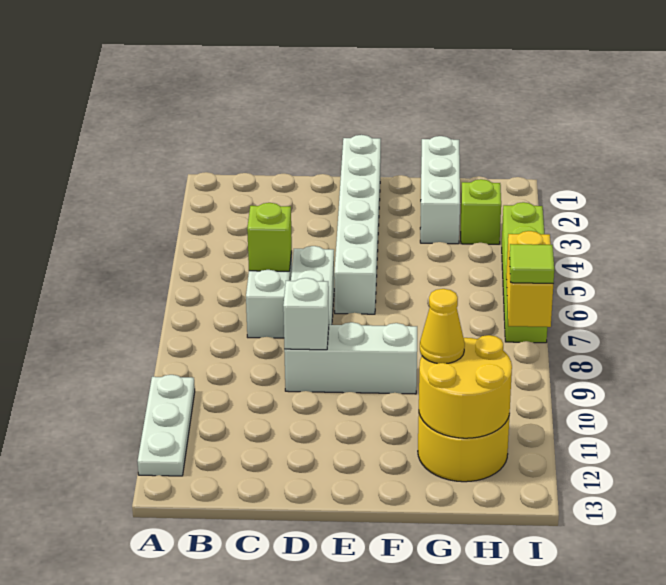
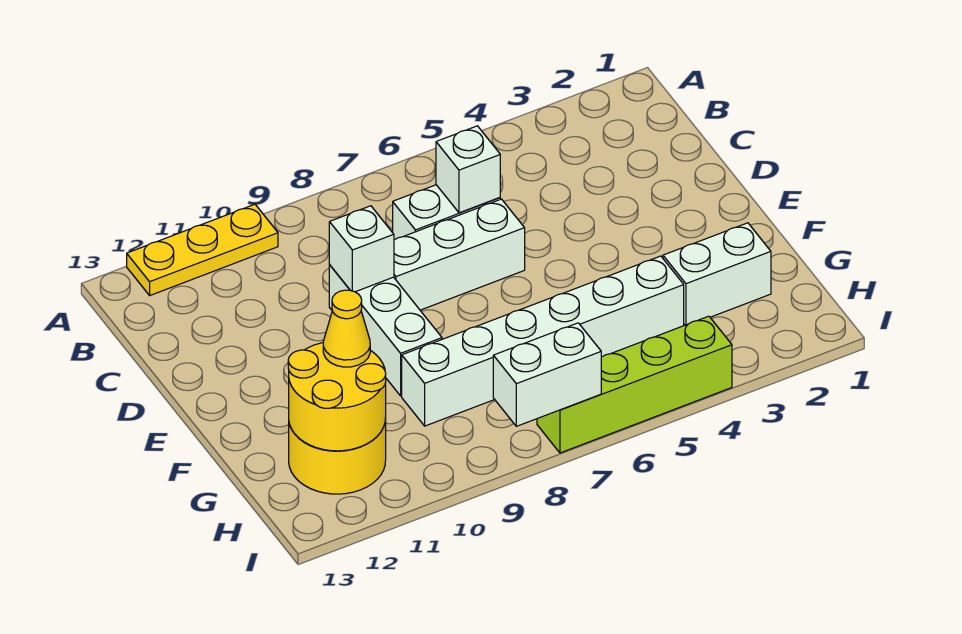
white 1x3 plate [138,375,195,476] -> yellow 1x3 plate [127,204,278,295]
lime 1x1 brick [247,202,292,271] -> white 1x1 brick [436,126,500,213]
white 1x6 brick [334,135,381,314] -> white 1x6 brick moved to [402,256,684,426]
white 1x3 brick [420,136,460,244] -> white 1x2 brick [663,223,771,325]
lime 1x1 brick [461,179,501,244] -> none
yellow 1x2 brick [506,231,553,327] -> white 1x2 brick [493,323,601,426]
lime 1x1 tile [509,244,554,284] -> none

